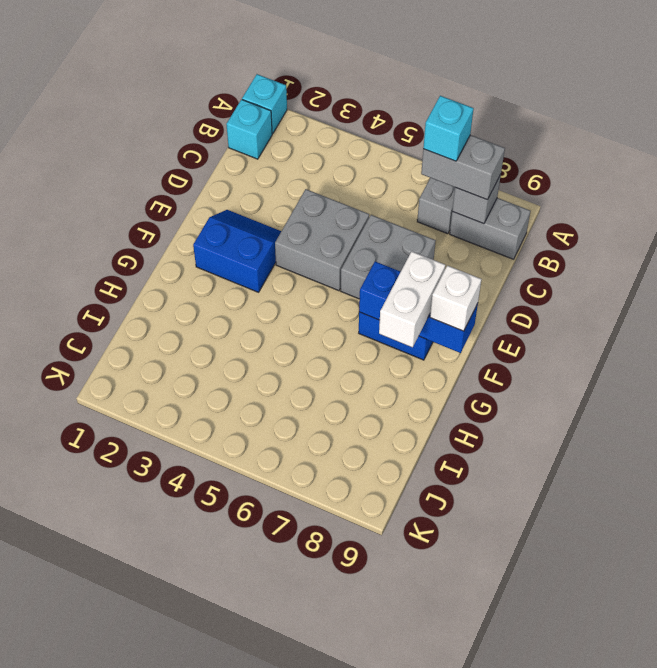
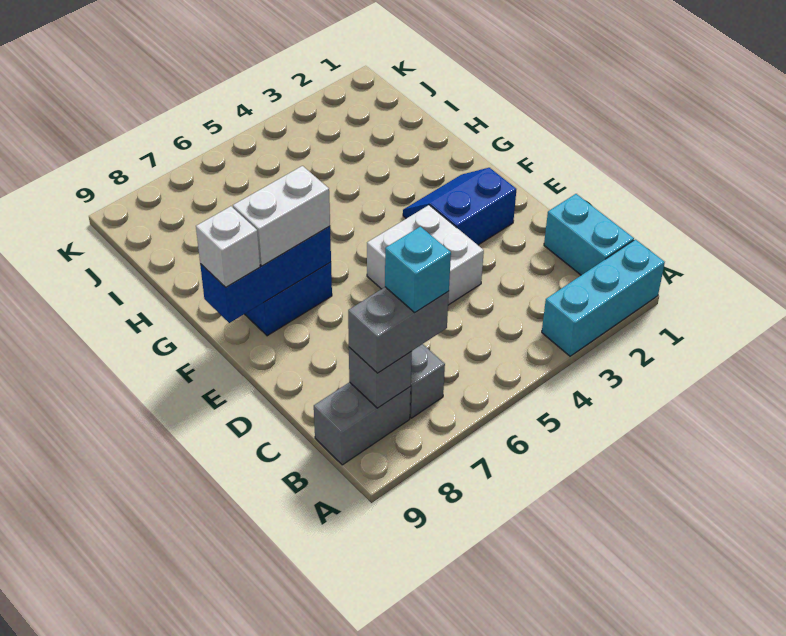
cyan 1x1 brick [242,74,287,134] -> cyan 1x3 brick [542,239,665,356]
cyan 1x1 brick [226,99,272,159] -> cyan 1x2 brick [544,194,634,275]
grey 2x2 brick [275,189,369,291] -> white 2x2 brick [367,205,484,305]
grey 2x2 brick [341,215,436,299] -> none
blue 2x2 slope [193,210,281,292] -> blue 2x2 slope turned to [403,168,516,245]
white 1x2 brick [379,251,445,347] -> white 1x2 brick turned to [233,166,330,266]

